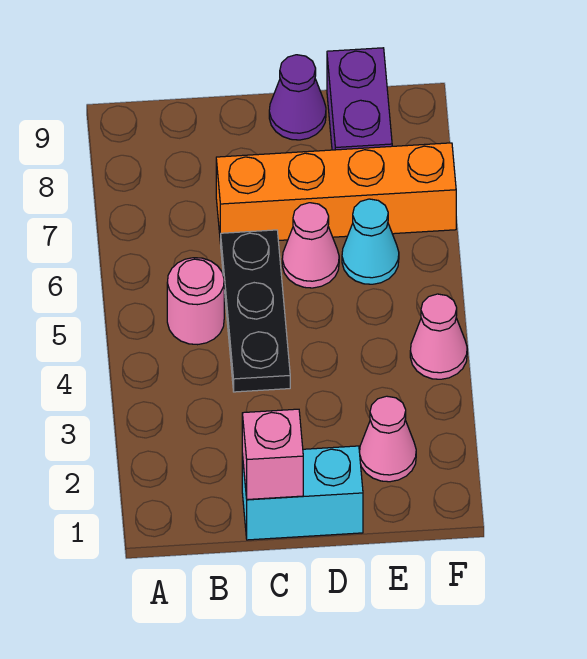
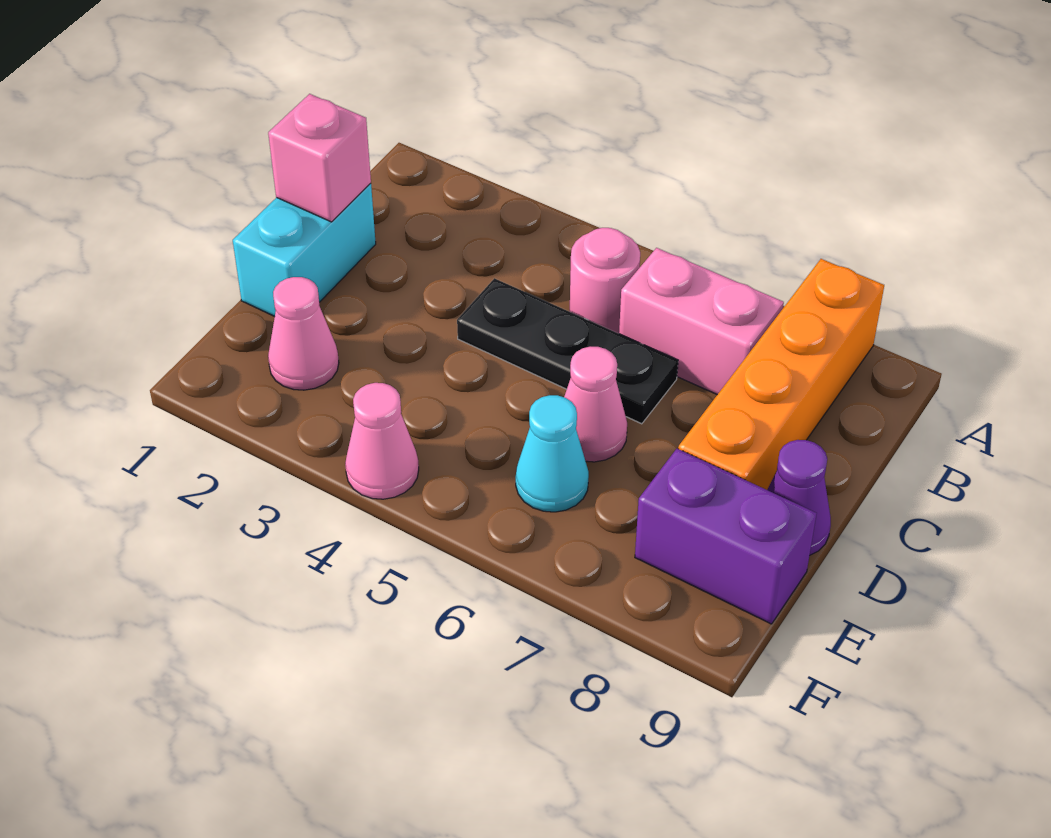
none -> pink 1x2 brick [619,248,784,395]
orange 1x4 brick [216,143,456,244] -> orange 1x4 brick moved to [678,259,884,490]

